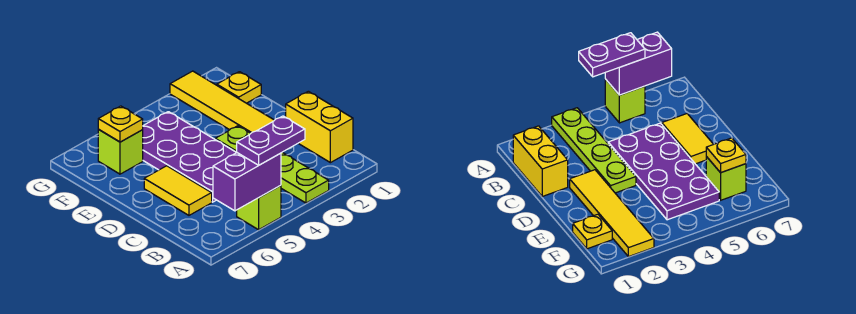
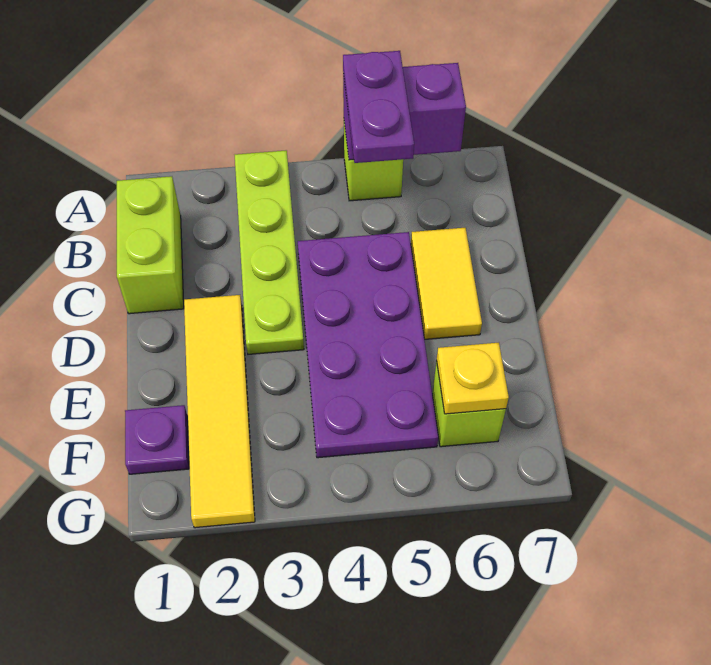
purple 1x2 plate [237,116,305,165] -> purple 1x2 plate turned to [343,51,414,163]
yellow 1x2 brick [286,91,353,163] -> lime 1x2 brick [117,176,184,314]
yellow 1x1 plate [217,72,261,103] -> purple 1x1 plate [125,405,189,474]

